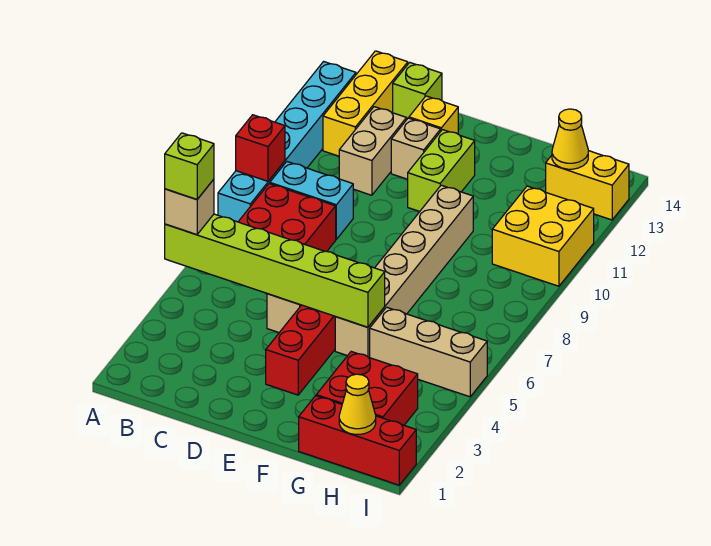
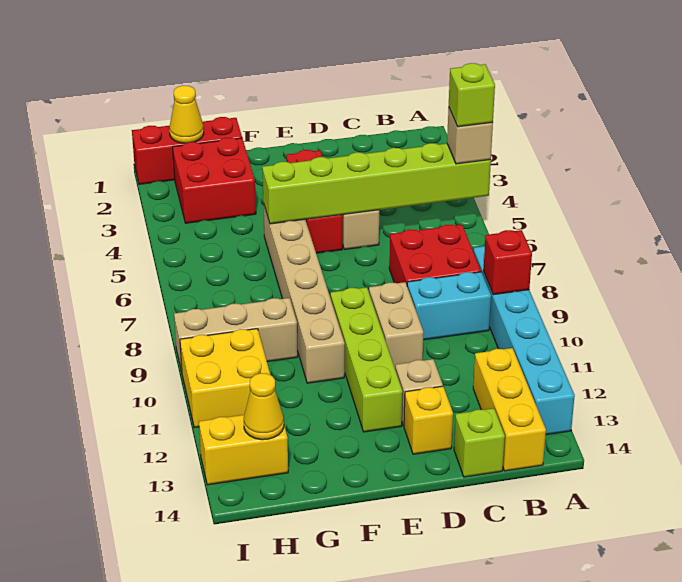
tan 1x2 brick [339,107,407,195] -> tan 1x2 brick moved to [369,282,423,367]
lime 1x2 brick [408,130,475,211] -> lime 1x4 brick [330,287,402,432]
tan 1x3 brick [370,307,487,397] -> tan 1x3 brick moved to [174,298,298,371]

